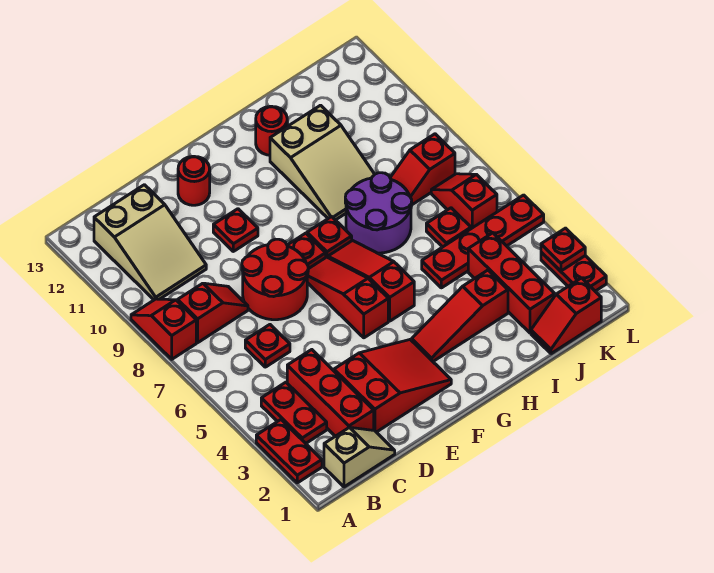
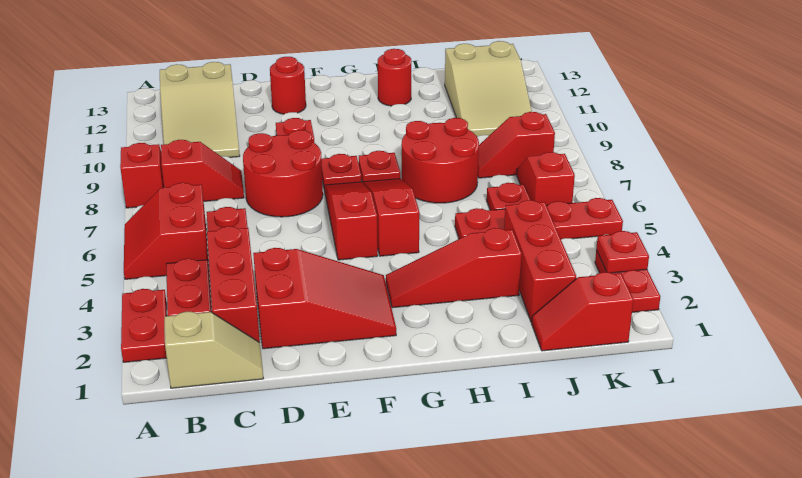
none -> red 2x2 slope [124,183,209,279]
purple 2x2 round brick [345,173,412,253] -> red 2x2 round brick [402,118,479,203]
tan 2x3 slope [270,105,375,220] -> tan 2x3 slope moved to [445,41,532,136]

